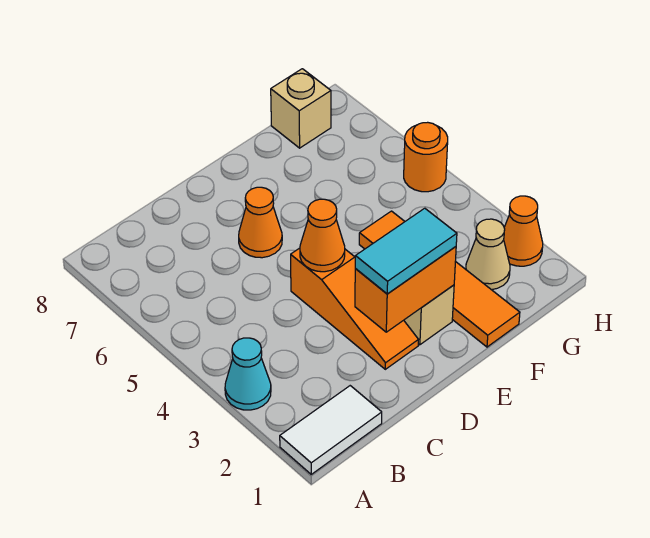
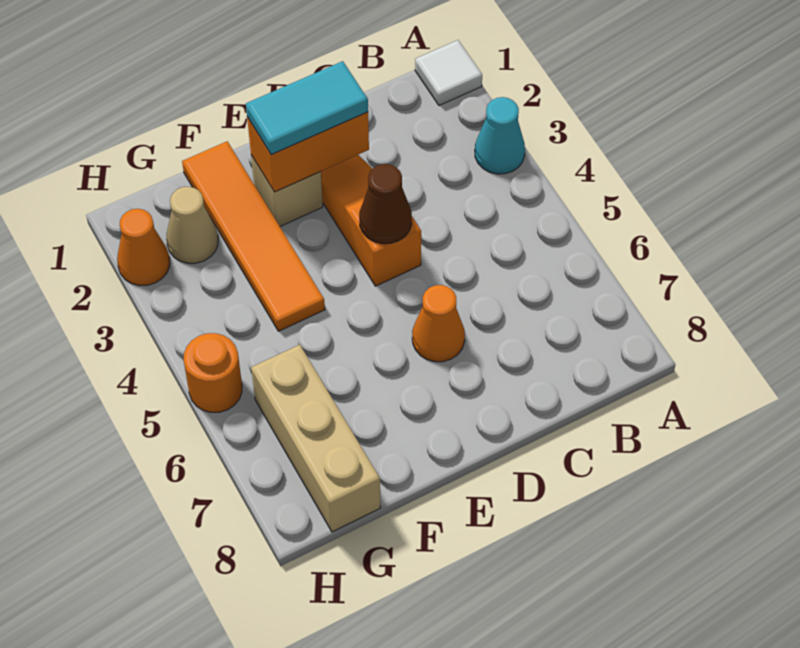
white 1x2 tile [280,386,382,474] -> white 1x1 tile [415,40,482,105]
orange 1x1 cone [300,199,345,272] -> brown 1x1 cone [359,164,412,244]
tan 1x1 brick [271,69,331,148] -> tan 1x3 brick [251,345,380,532]

